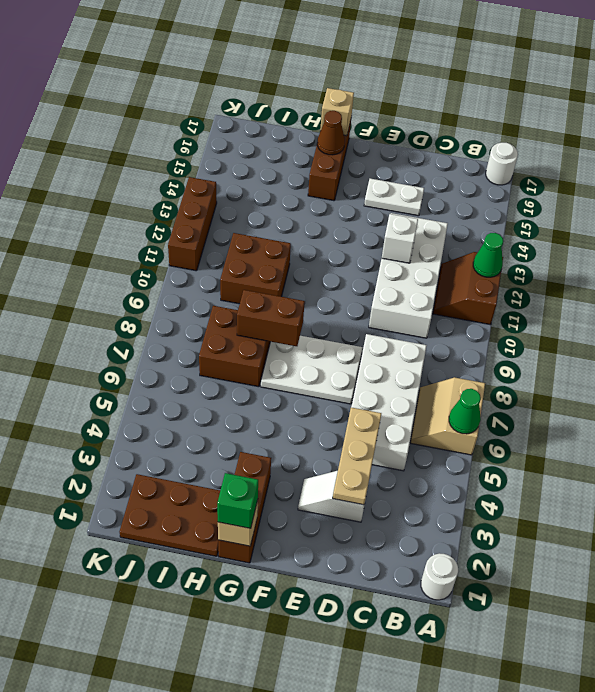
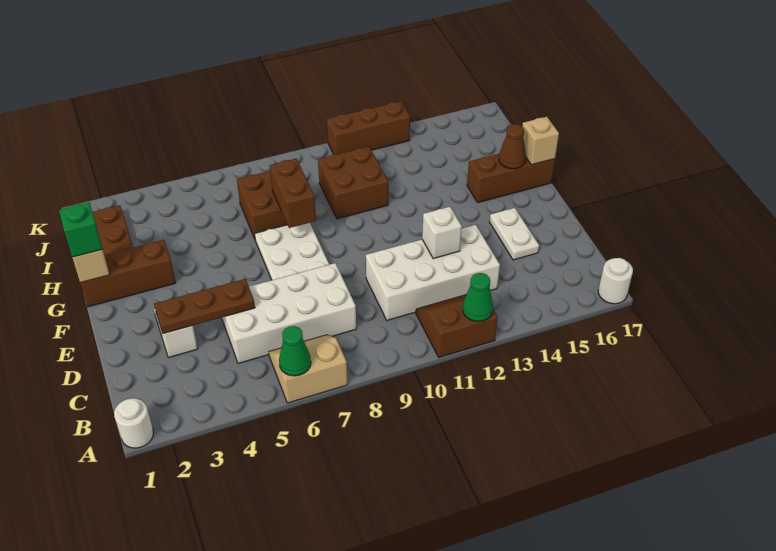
tan 1x3 plate [333,408,381,505] -> brown 1x3 plate [154,279,255,334]

